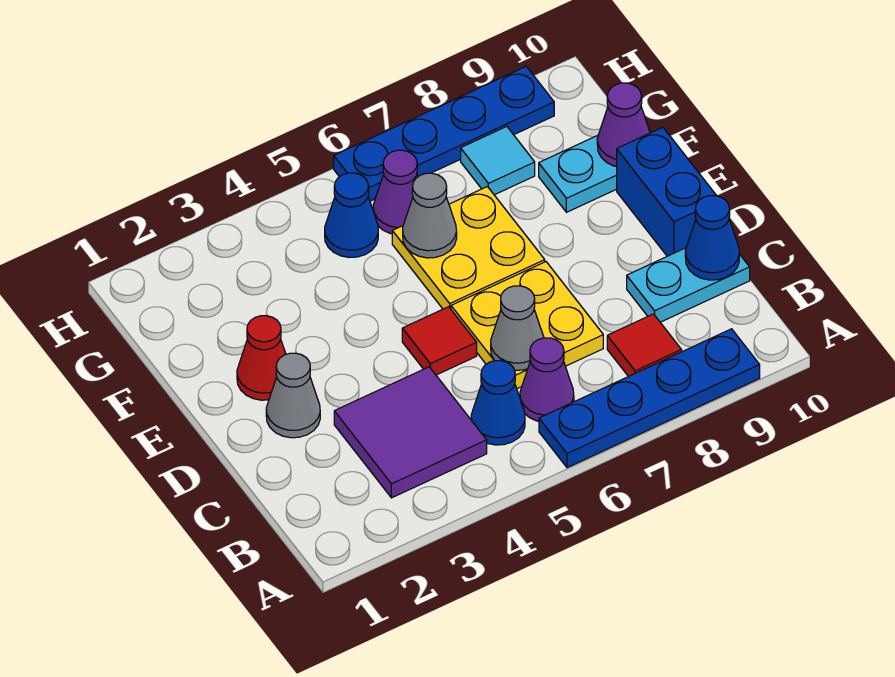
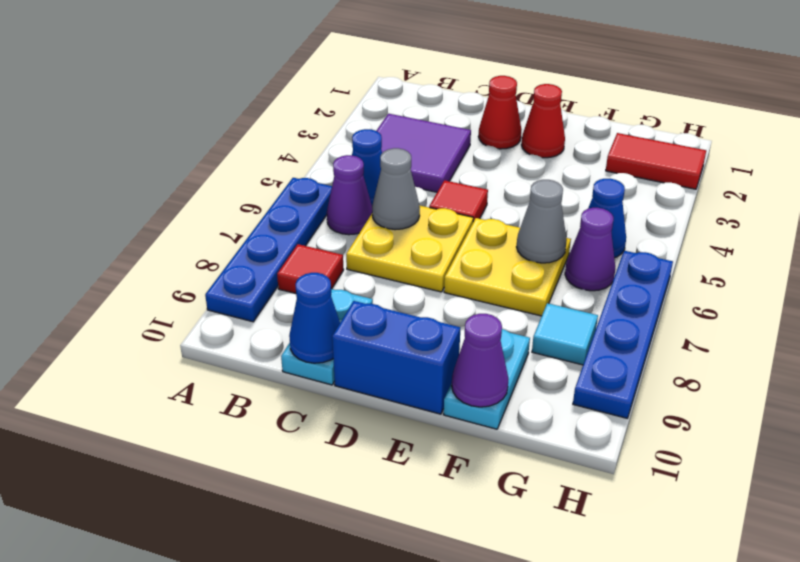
grey 1x1 cone [266,353,320,438] -> red 1x1 cone [479,76,521,149]
none -> red 1x2 tile [606,133,706,189]

